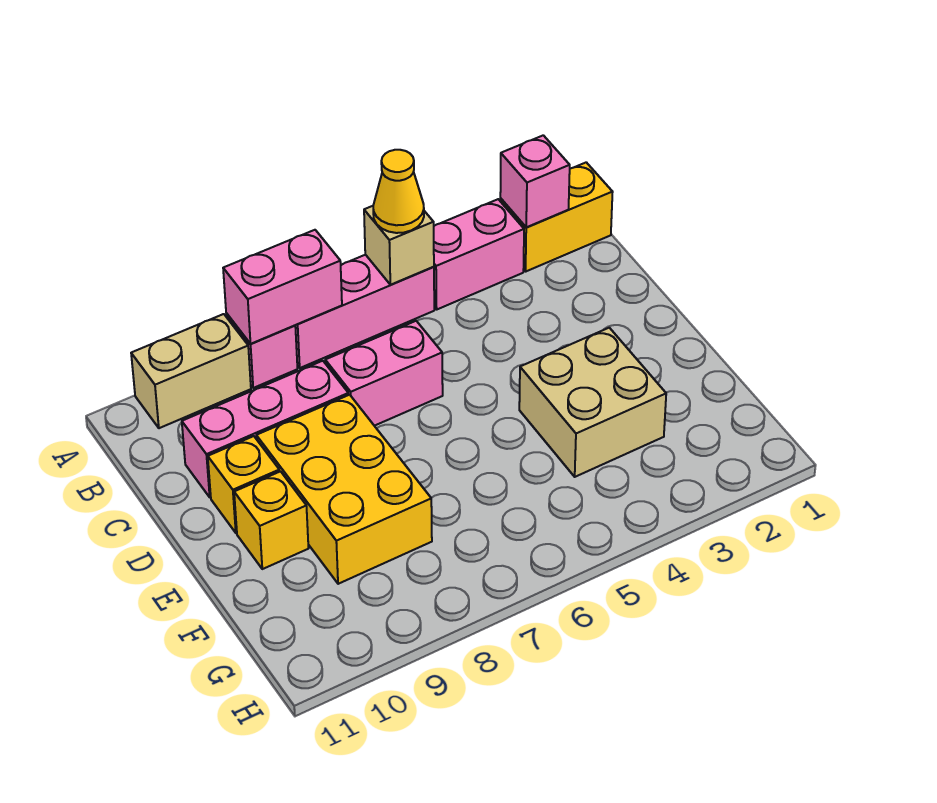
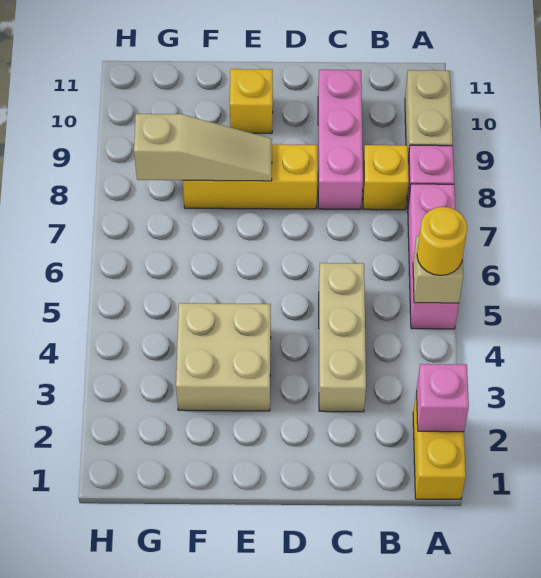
pink 1x2 brick [434,199,524,309] -> none
yellow 1x1 cone [373,150,424,233] -> yellow 1x1 round brick [417,207,467,276]
pink 1x2 brick [223,230,342,344] -> none
none -> tan 1x3 brick [319,263,366,412]
pink 1x2 brick [325,321,443,426] -> none
yellow 2x3 brick [256,395,432,584] -> yellow 1x3 brick [183,144,317,209]
yellow 1x1 brick [208,436,279,533] -> yellow 1x1 brick moved to [363,145,409,210]
none -> tan 1x3 slope [134,114,272,181]

